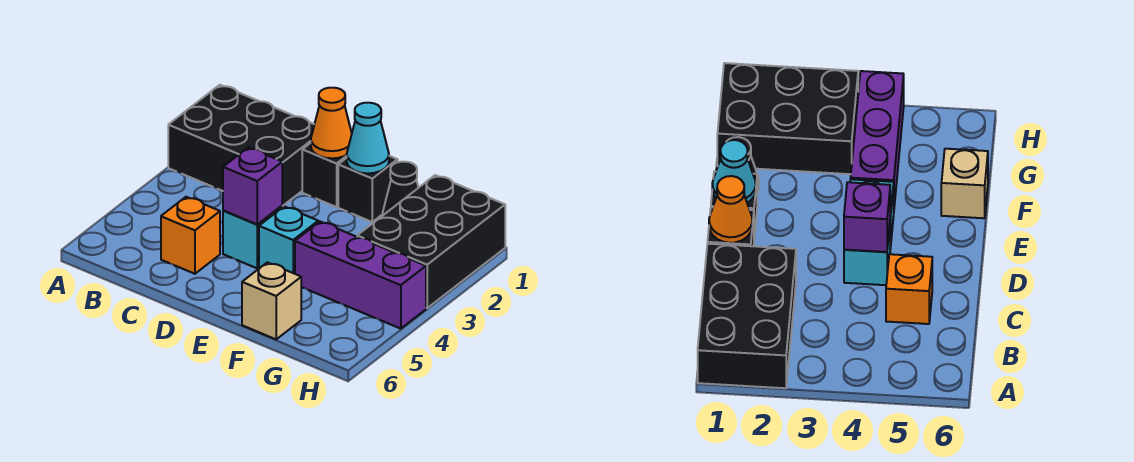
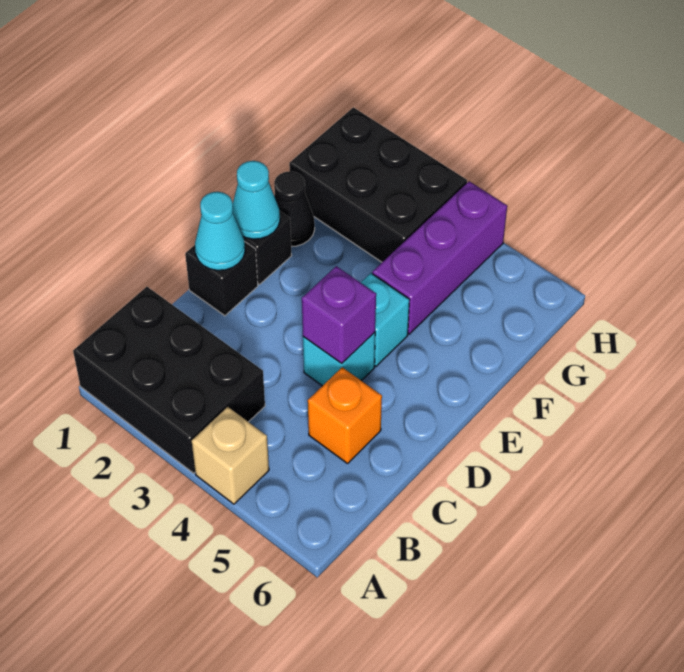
black 2x3 brick [168,85,314,206] -> black 2x3 brick turned to [73,287,265,473]
orange 1x1 cone [311,88,352,158] -> cyan 1x1 cone [195,192,245,270]
tan 1x1 brick [242,262,301,339] -> tan 1x1 brick moved to [192,407,269,504]

